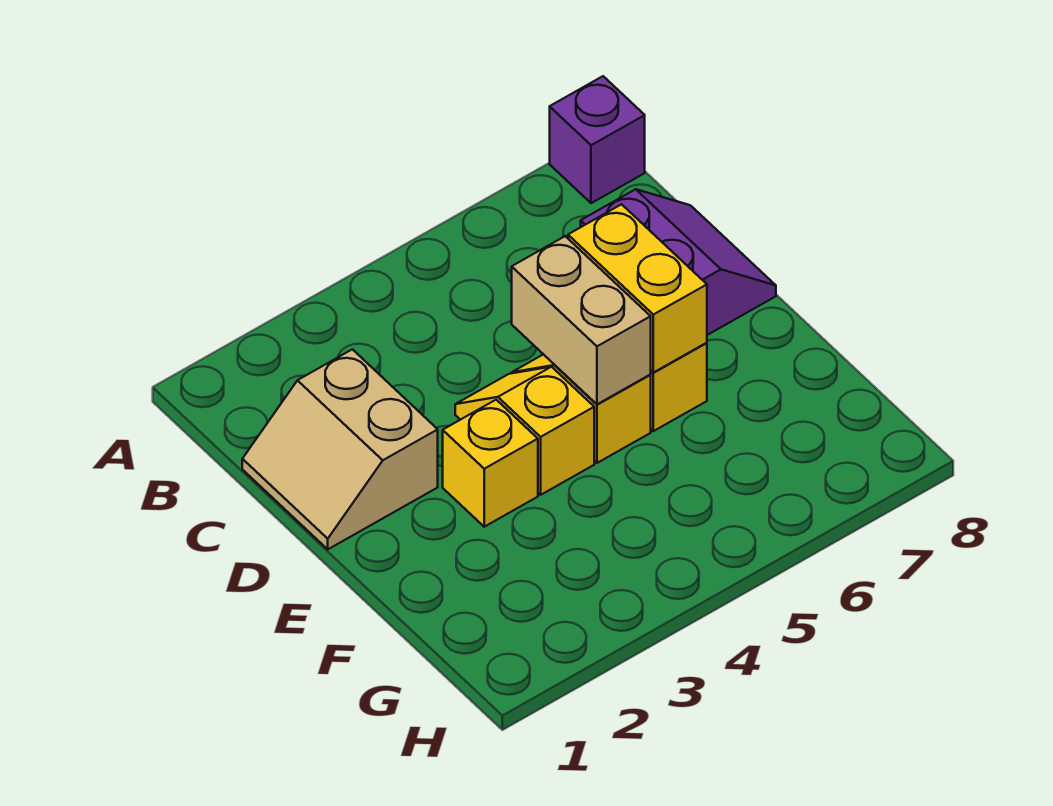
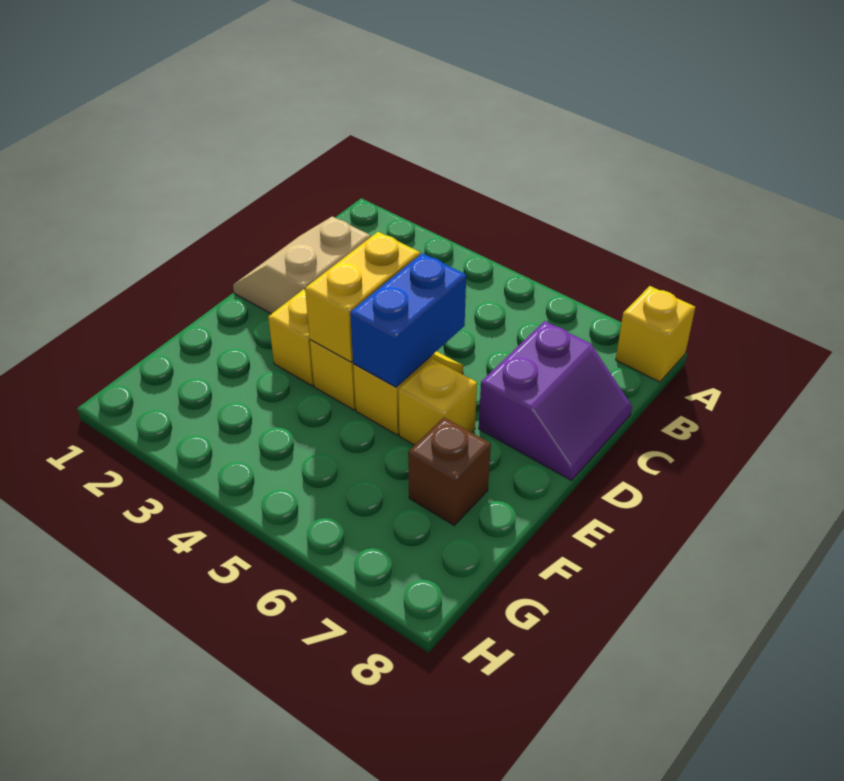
purple 1x1 brick [550,76,645,203] -> yellow 1x1 brick [616,286,695,382]
tan 1x2 brick [512,236,651,404] -> blue 1x2 brick [350,253,466,387]
yellow 1x2 brick [568,204,707,372] -> yellow 1x2 brick moved to [305,232,420,362]
none -> brown 1x1 brick [408,417,491,525]

